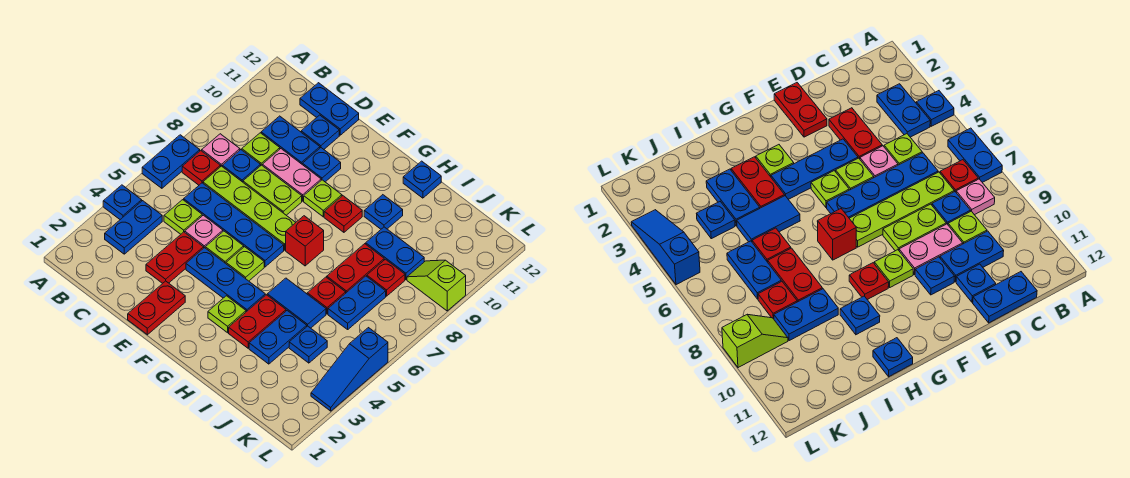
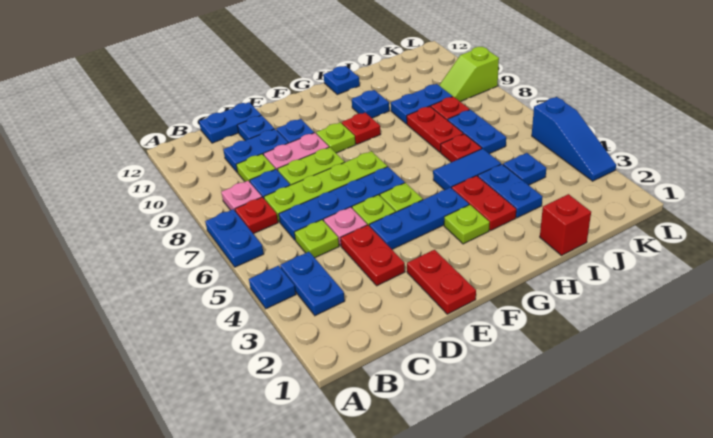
red 1x1 brick [286,216,324,266] -> red 1x1 brick moved to [540,194,591,255]

